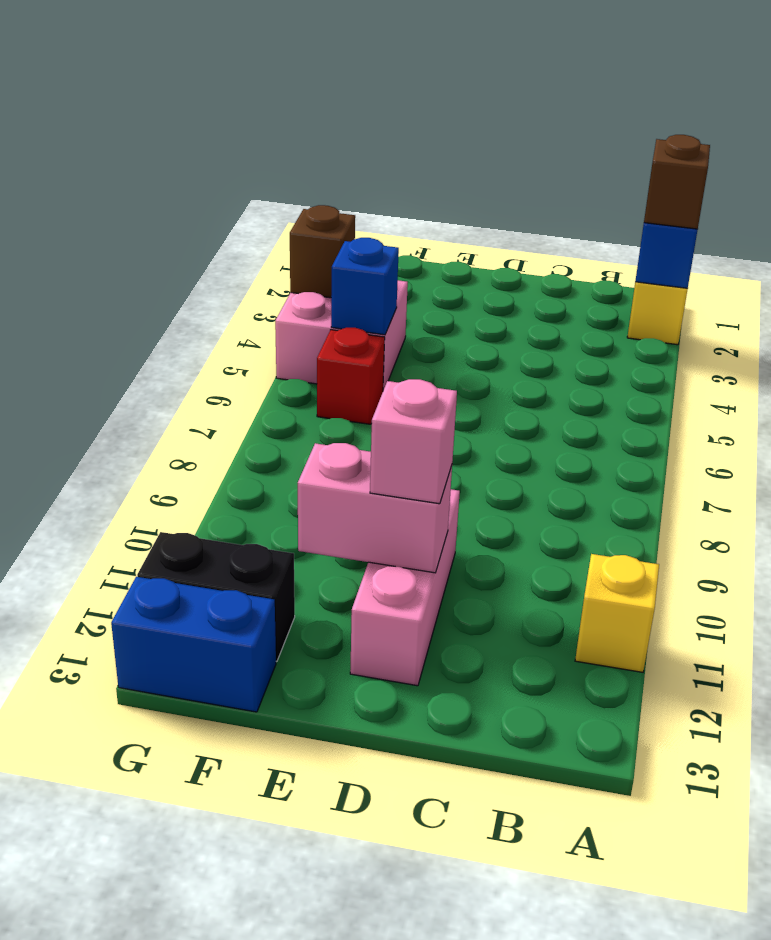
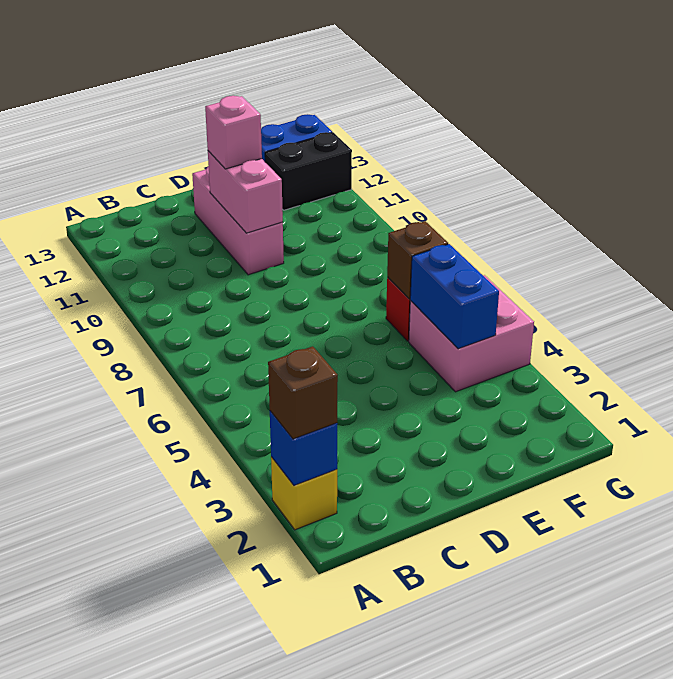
yellow 1x1 brick [575,554,659,672] -> none
pink 1x2 brick [298,443,452,573] -> pink 1x2 brick turned to [208,151,283,233]
blue 1x1 brick [331,238,399,335] -> blue 1x2 brick [410,244,499,349]
brown 1x1 brick [290,205,355,298] -> brown 1x1 brick moved to [387,221,448,299]

